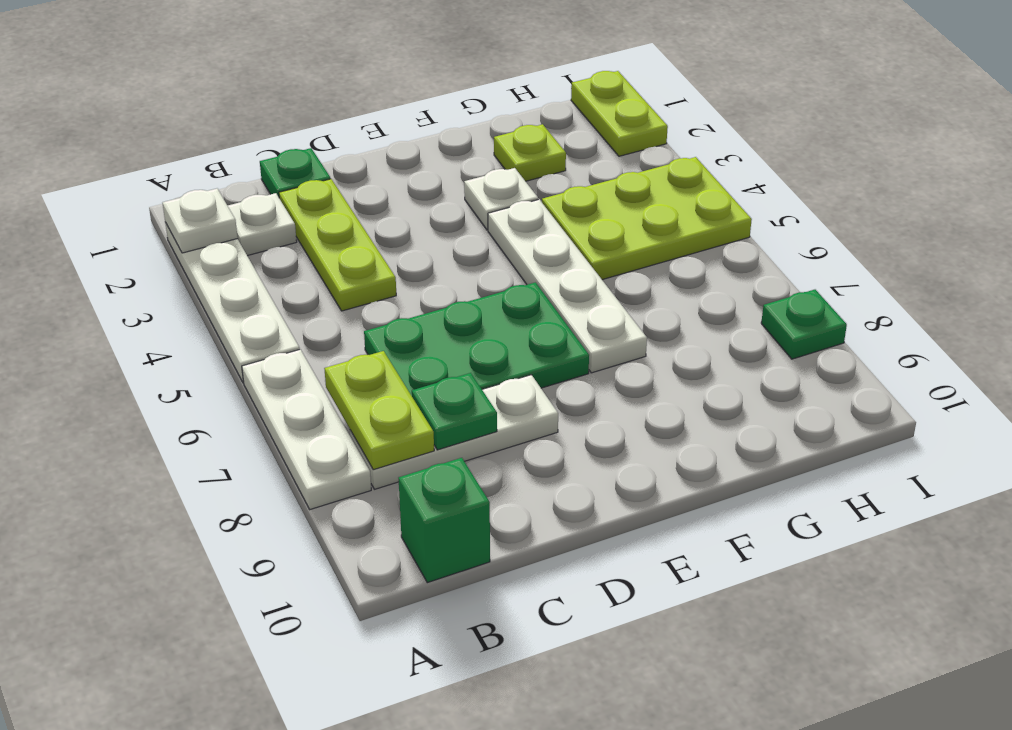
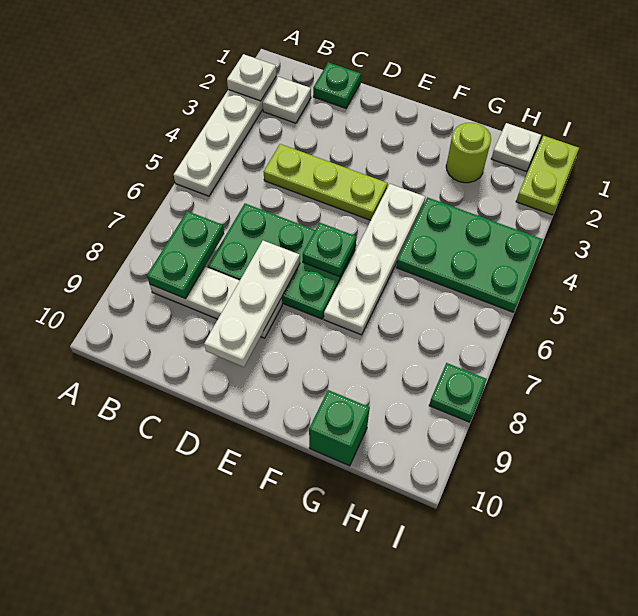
white 1x3 plate [242,349,371,509] -> white 1x3 plate moved to [204,241,300,367]
lime 1x2 plate [324,351,434,470] -> green 1x2 plate [147,211,224,299]
green 1x1 brick [399,458,490,583] -> green 1x1 brick moved to [309,390,370,466]
lime 1x3 plate [279,179,396,311] -> lime 1x3 plate turned to [264,144,388,220]
green 1x1 plate [412,373,497,450] -> green 1x1 plate moved to [303,222,356,276]
white 1x1 plate [464,168,538,230] -> white 1x1 plate moved to [491,123,541,172]
lime 1x1 plate [494,124,566,181] -> lime 1x1 round brick [446,123,491,183]
lime 2x3 plate [542,157,752,280] -> green 2x3 plate [396,197,543,312]

